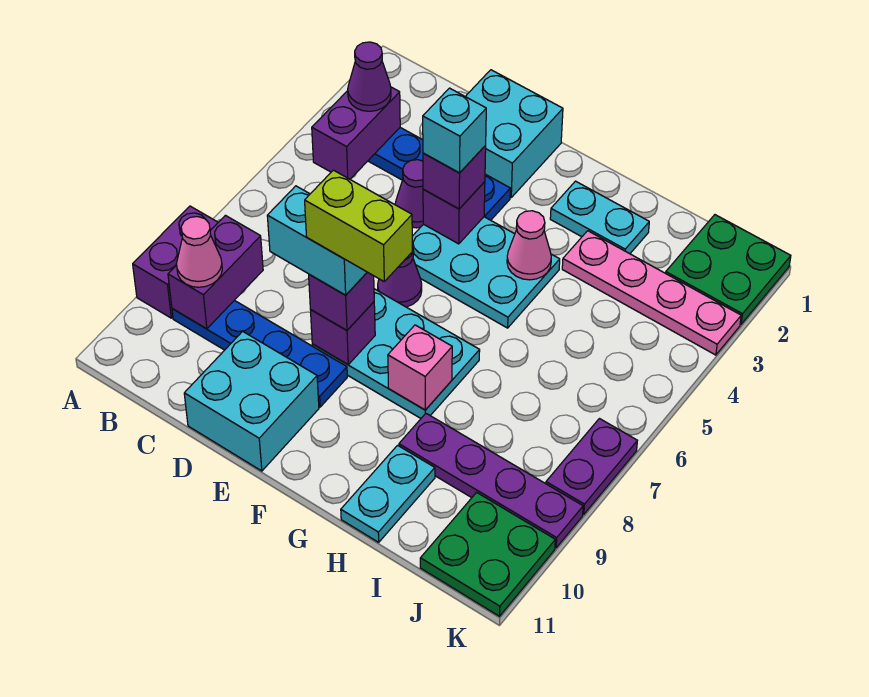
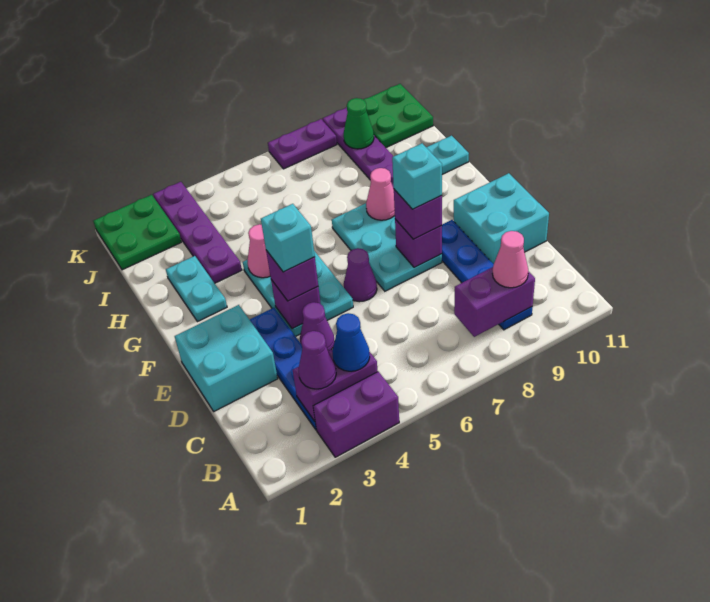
purple 1x2 brick [133,206,218,318] -> purple 1x2 brick moved to [313,372,399,457]
none -> blue 1x1 cone [332,313,370,371]
cyan 1x2 brick [267,186,367,295] -> cyan 1x1 brick [392,143,442,209]
lime 1x2 brick [305,170,412,281] -> none
pink 1x1 brick [388,325,452,410] -> pink 1x1 cone [366,168,395,220]
pink 1x4 plate [562,231,741,355] -> purple 1x4 plate [153,182,242,283]
none -> green 1x1 cone [344,98,374,149]

